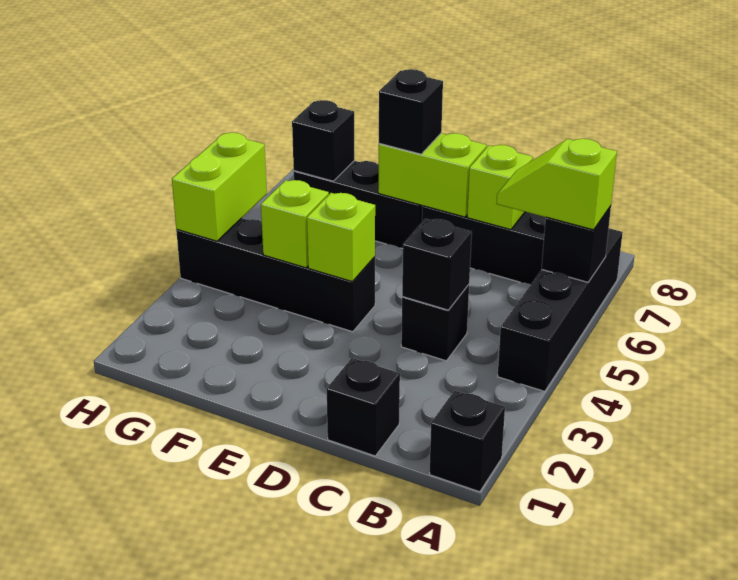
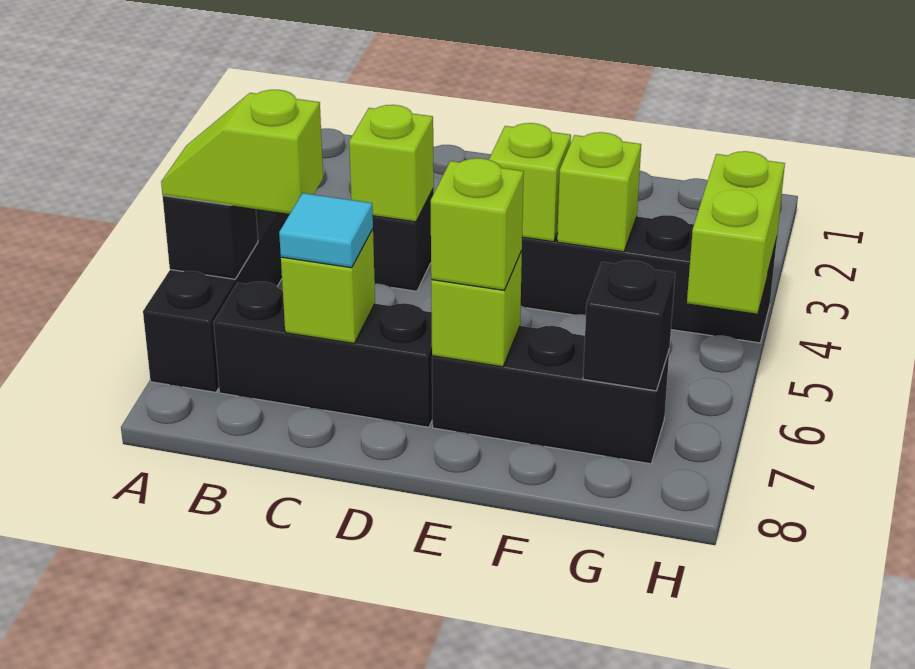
black 1x1 brick [429,391,505,492] -> none
lime 1x2 slope [496,139,617,230] -> lime 1x2 slope turned to [161,90,323,214]
black 1x1 brick [327,358,400,456] -> none
black 1x1 brick [402,219,472,310] -> lime 1x1 brick [349,105,434,222]
none -> cyan 1x1 tile [279,193,373,268]
lime 1x2 brick [378,133,487,217] -> lime 1x1 brick [431,251,522,367]
black 1x1 brick [379,69,443,154] -> lime 1x1 brick [431,158,524,290]

